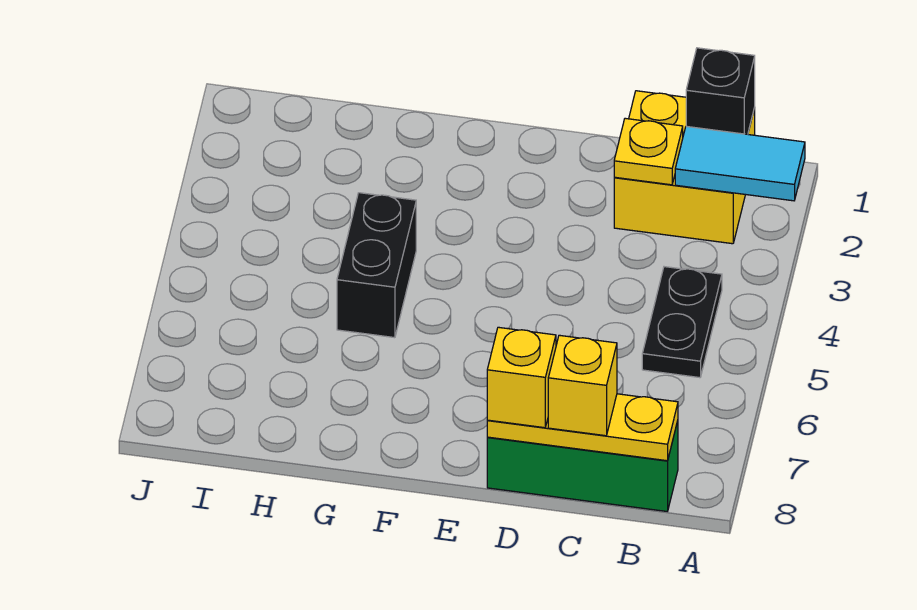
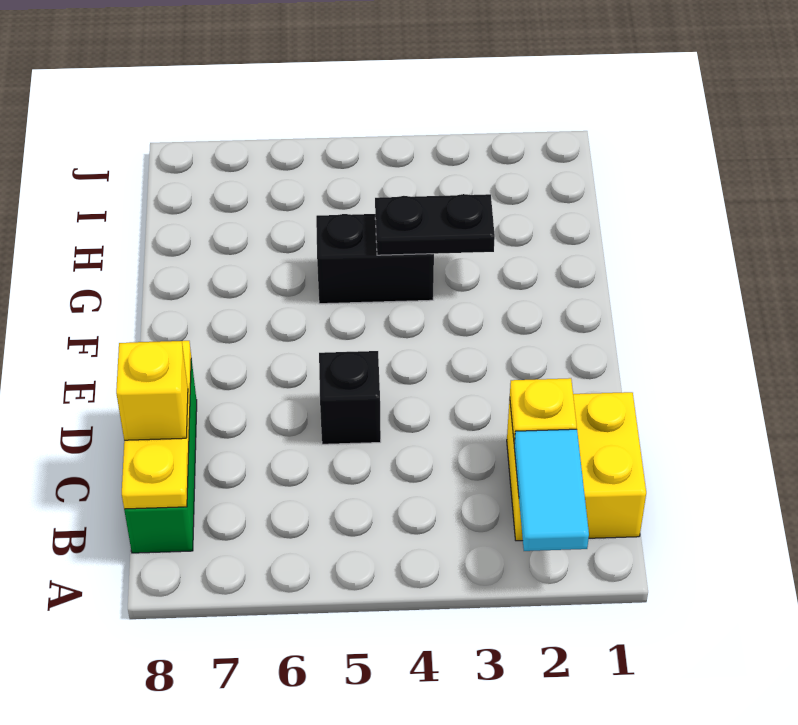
black 1x1 brick [686,48,755,134] -> black 1x1 brick moved to [319,351,381,444]
black 1x2 plate [642,267,722,378] -> black 1x2 plate moved to [375,194,495,255]
yellow 1x1 brick [487,327,556,428] -> none

